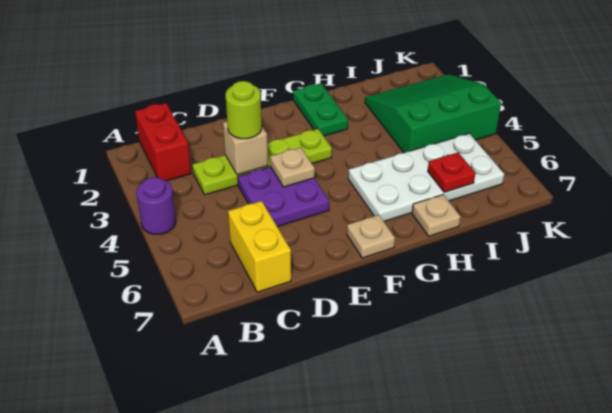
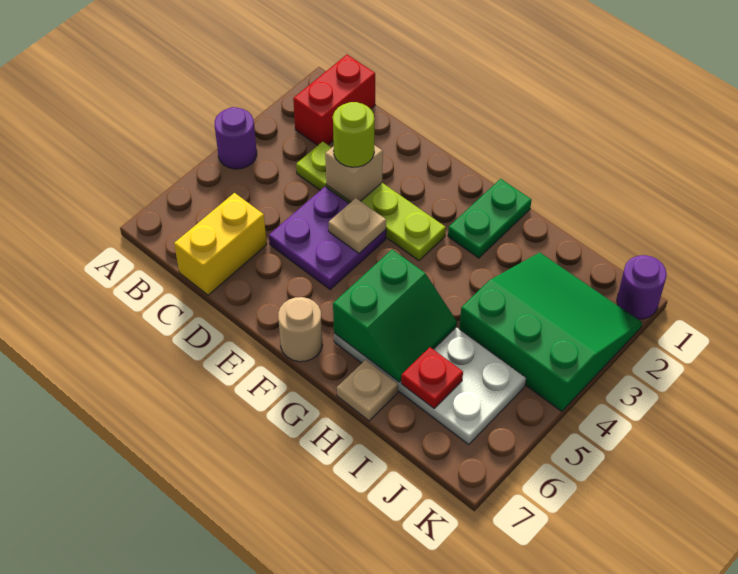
tan 1x1 plate [347,215,395,258] -> tan 1x1 round brick [278,297,322,362]
none -> green 2x2 slope [333,249,457,382]
none -> purple 1x1 round brick [617,255,667,319]

